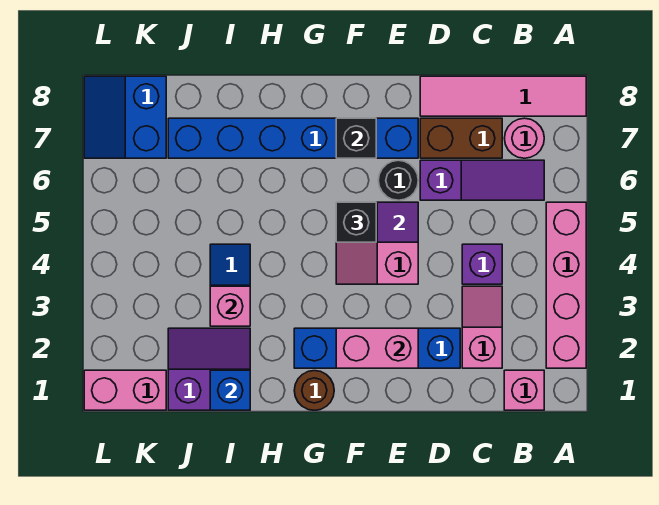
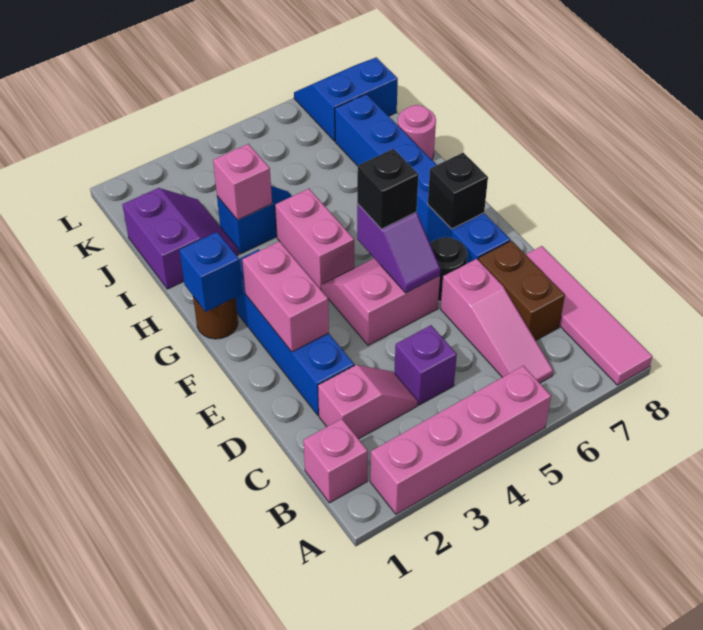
purple 1x3 slope [420,160,544,200] -> pink 1x3 slope [441,259,553,383]
pink 1x1 round brick [504,118,544,158] -> pink 1x1 round brick moved to [398,105,436,160]
blue 1x1 brick [210,370,250,410] -> blue 1x1 brick moved to [179,232,243,312]
pink 1x2 brick [84,370,166,410] -> pink 1x2 brick moved to [275,189,354,289]

